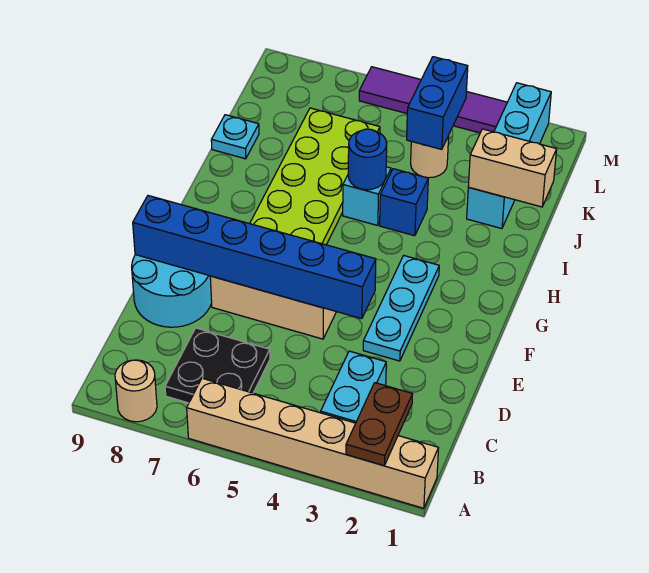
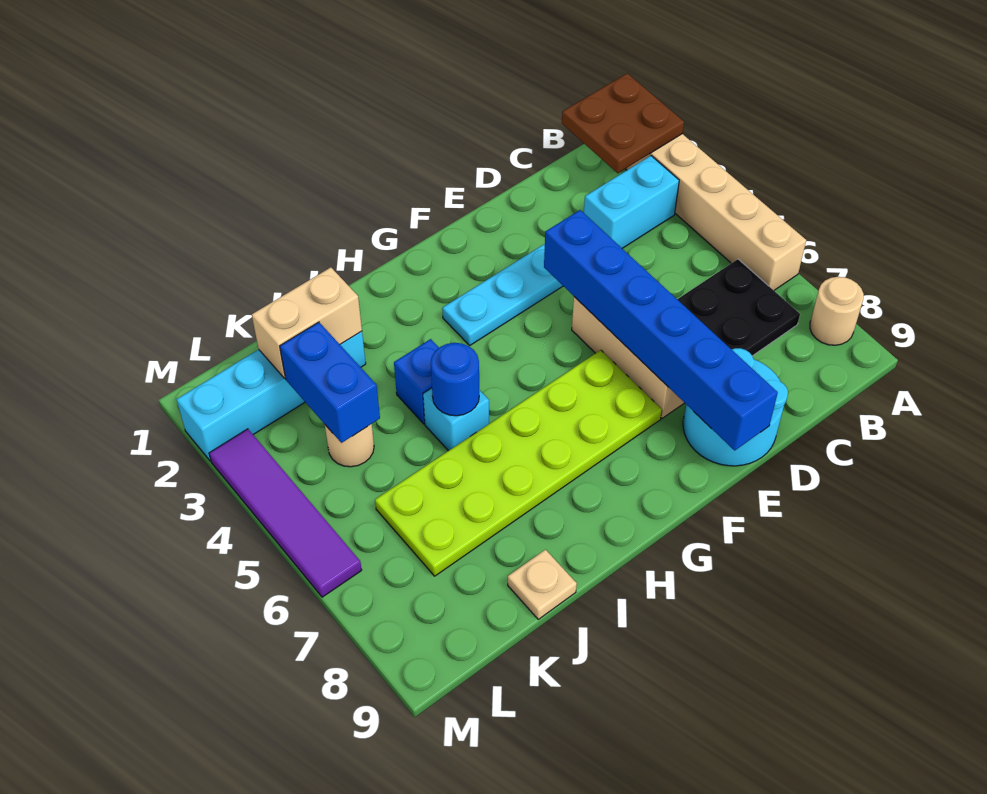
brown 1x2 plate [346,383,413,466] -> brown 2x2 plate [562,73,684,173]
tan 1x2 brick [468,129,557,207] -> tan 1x2 brick turned to [252,267,362,378]
cyan 1x1 plate [211,115,259,159] -> tan 1x1 plate [508,550,577,619]
blue 1x2 brick [407,57,468,149] -> blue 1x2 brick turned to [280,322,380,443]

